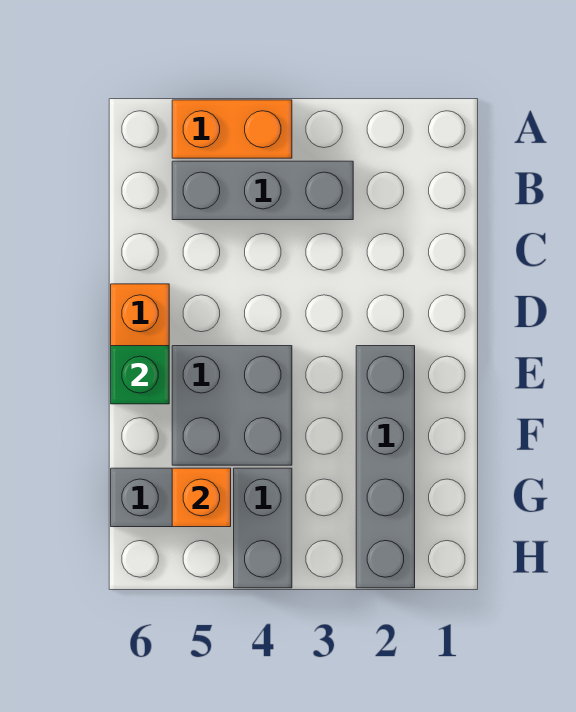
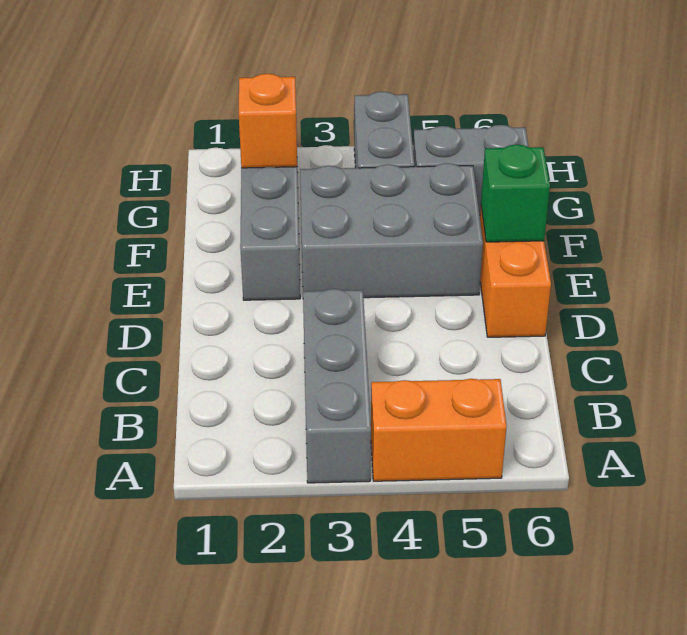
grey 1x3 brick [172,161,353,220] -> grey 1x3 brick turned to [303,289,371,483]
grey 2x2 brick [172,346,292,465] -> grey 2x3 brick [300,163,483,298]
orange 1x1 brick [172,468,231,527] -> orange 1x1 brick moved to [239,74,297,168]

